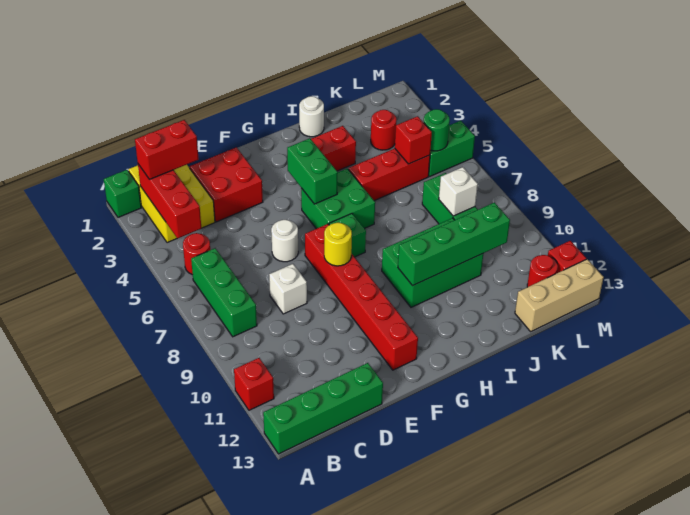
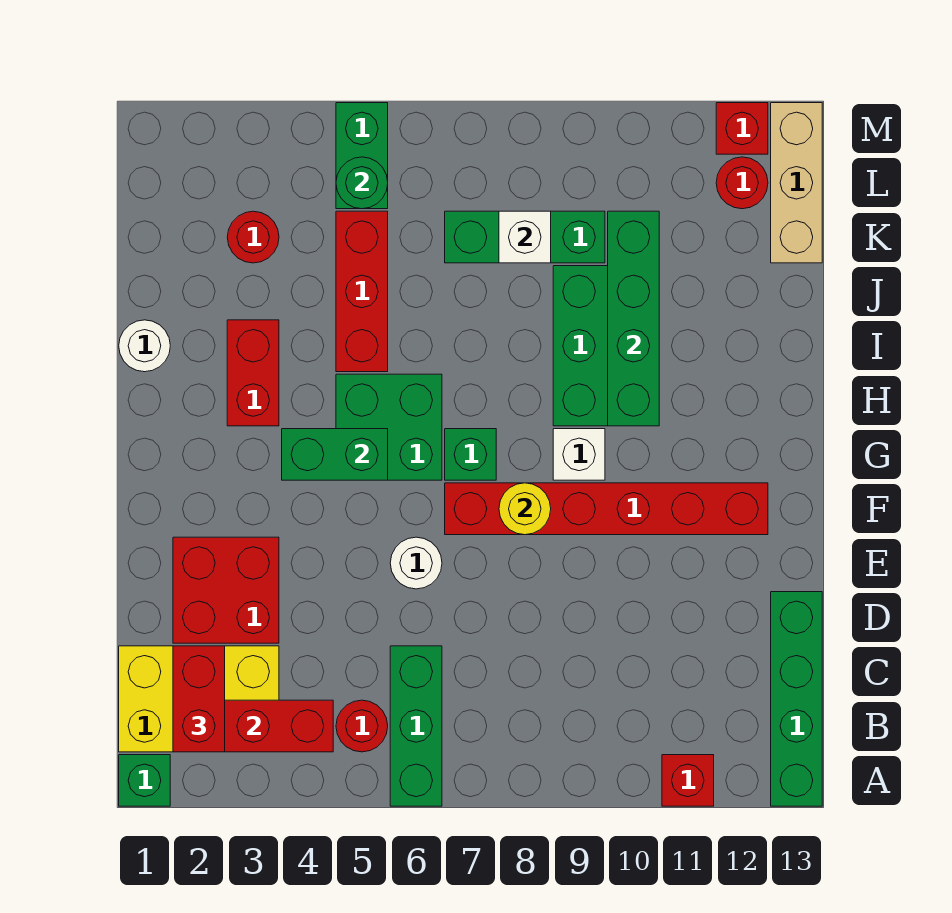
green 1x3 brick [191,248,257,337] -> green 1x3 brick turned to [390,646,442,806]
white 1x1 brick [269,264,307,314] -> white 1x1 brick moved to [553,429,605,480]
red 1x1 brick [395,116,432,164] -> none

